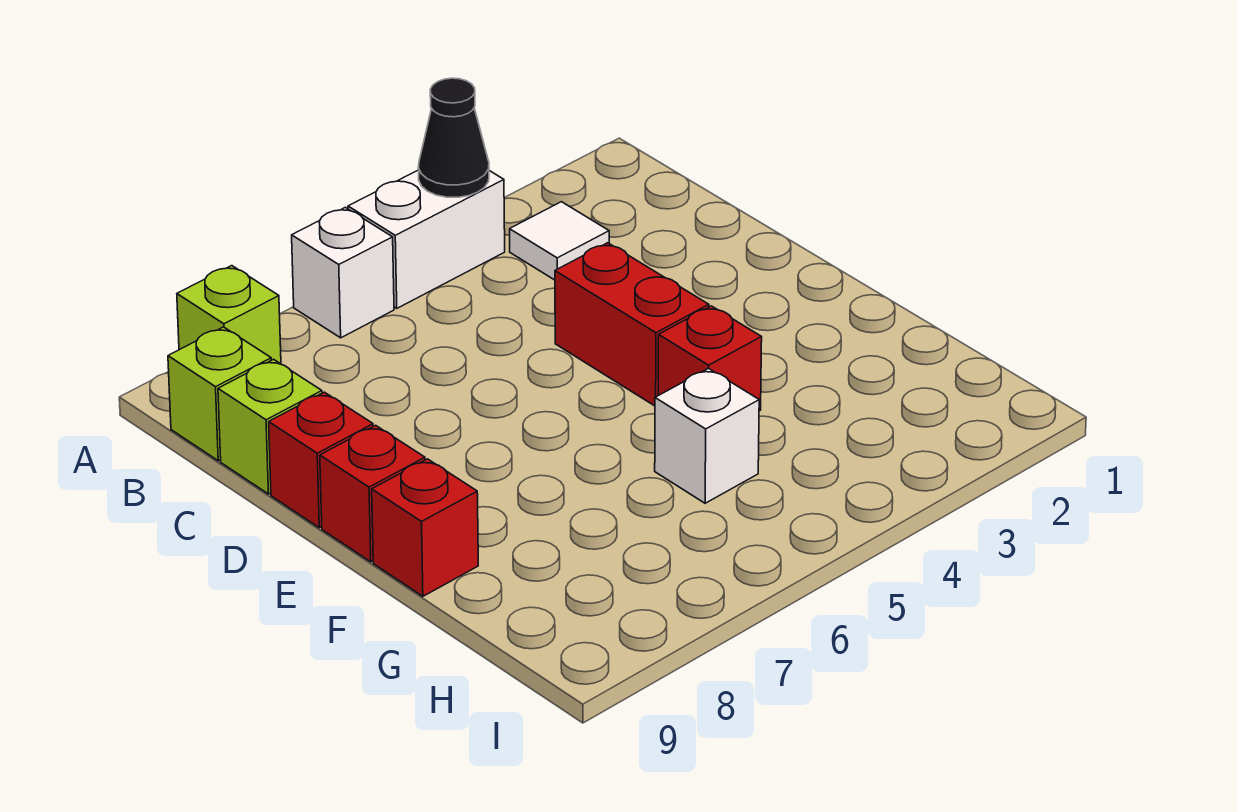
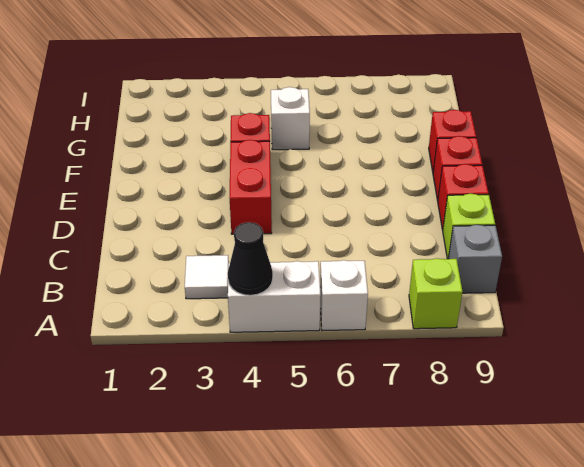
lime 1x1 brick [168,327,271,461] -> grey 1x1 brick [448,225,502,293]

